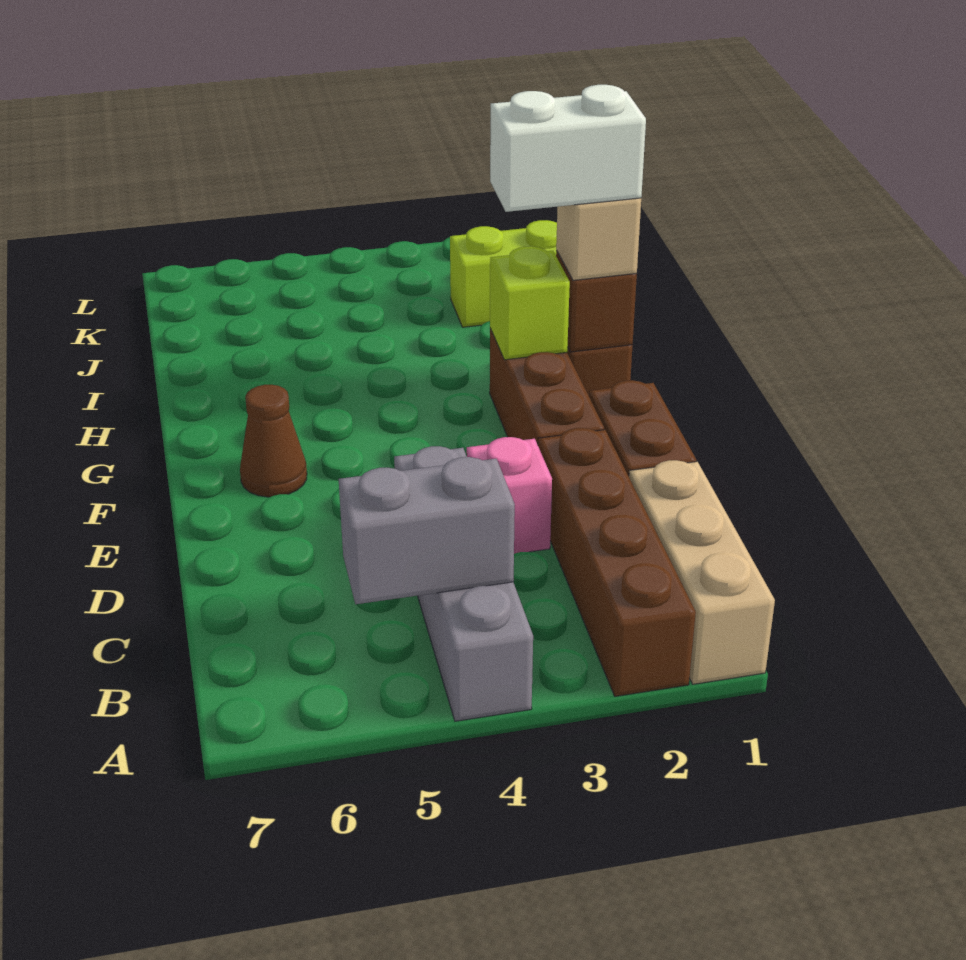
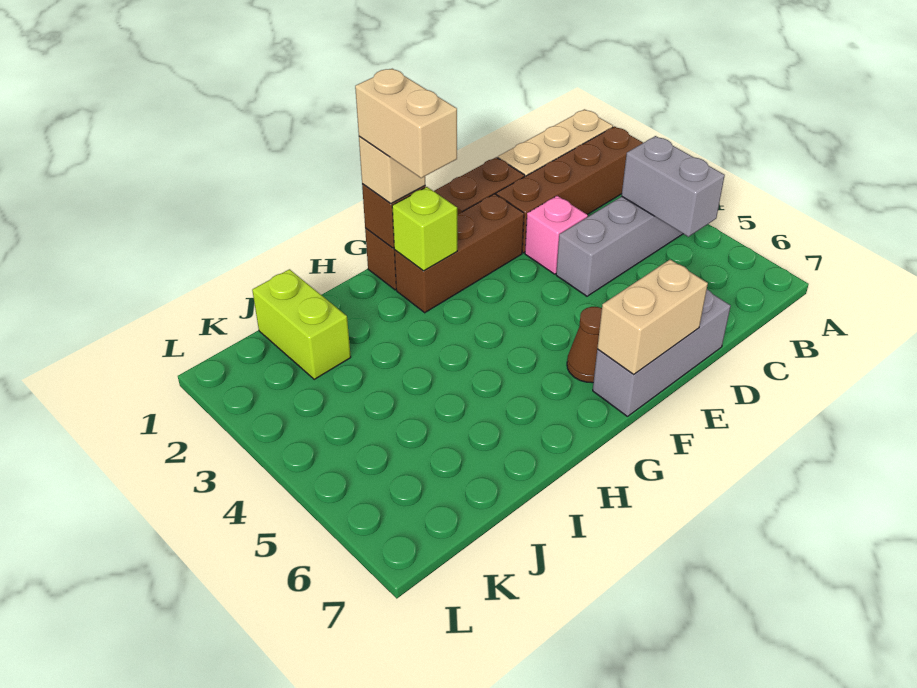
none -> grey 1x3 brick [593,290,731,417]
none -> tan 1x2 brick [597,260,708,375]
white 1x2 brick [490,85,646,212] -> tan 1x2 brick [355,69,457,178]

